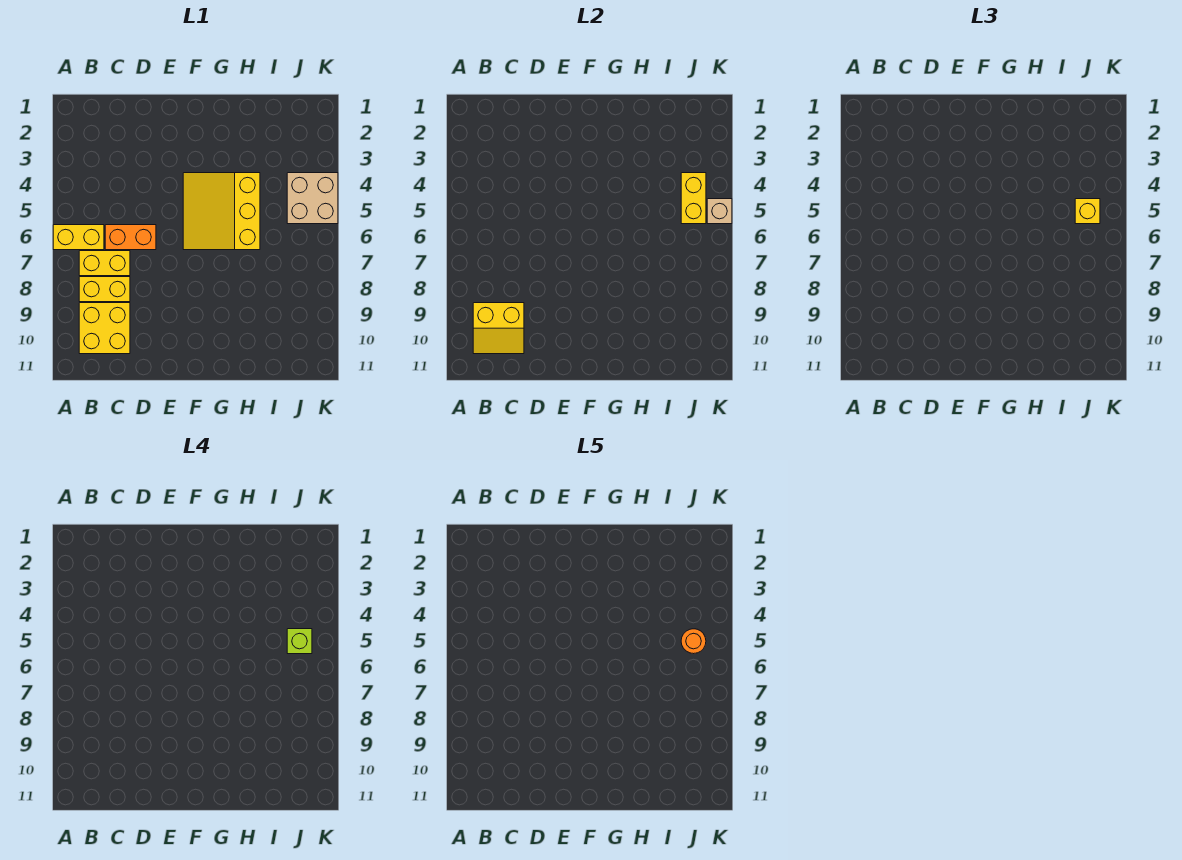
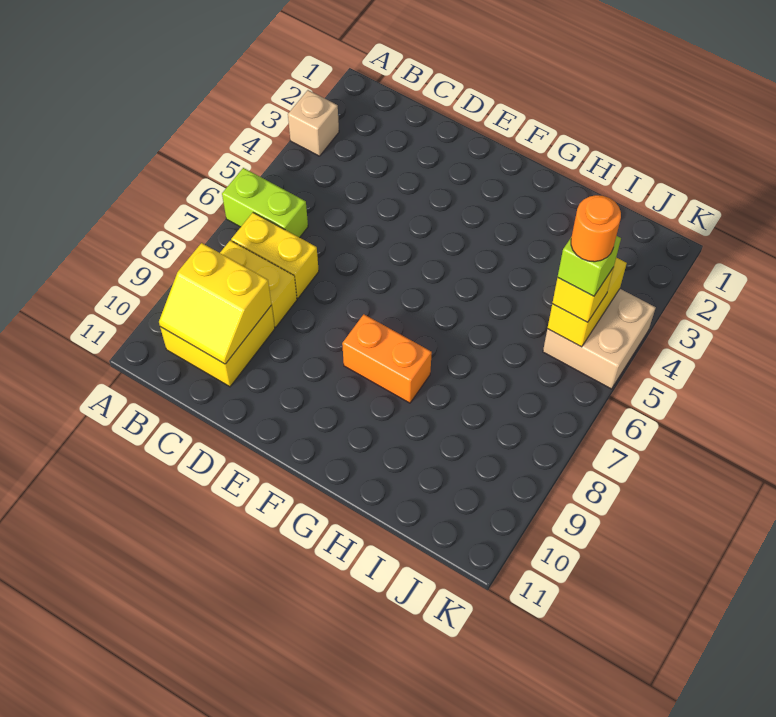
yellow 1x2 brick [53,225,104,250] -> lime 1x2 brick [222,168,308,238]
orange 1x2 brick [105,225,156,250] -> orange 1x2 brick moved to [342,314,432,403]
yellow 3x3 slope [183,173,260,250] -> none
tan 1x1 brick [707,199,732,224] -> tan 1x1 brick moved to [288,90,339,156]

